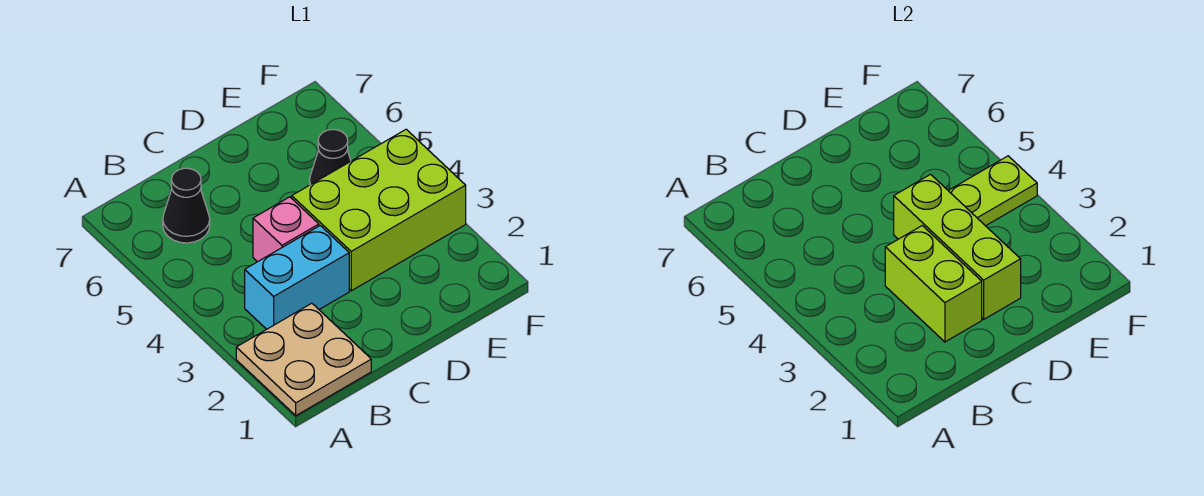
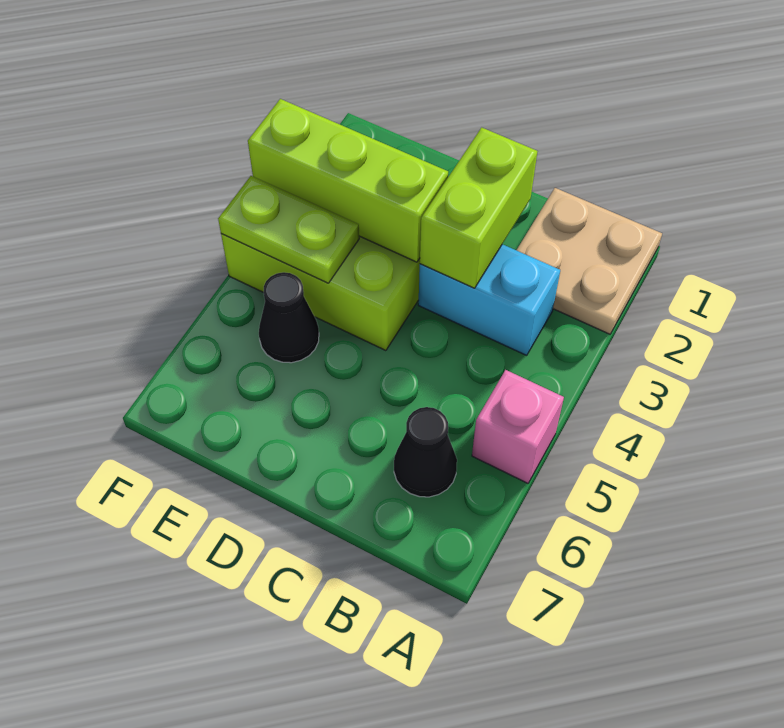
pink 1x1 brick [253,197,319,262] -> pink 1x1 brick moved to [472,370,564,483]
lime 1x3 brick [894,174,1021,319] -> lime 1x3 brick turned to [248,99,448,262]

